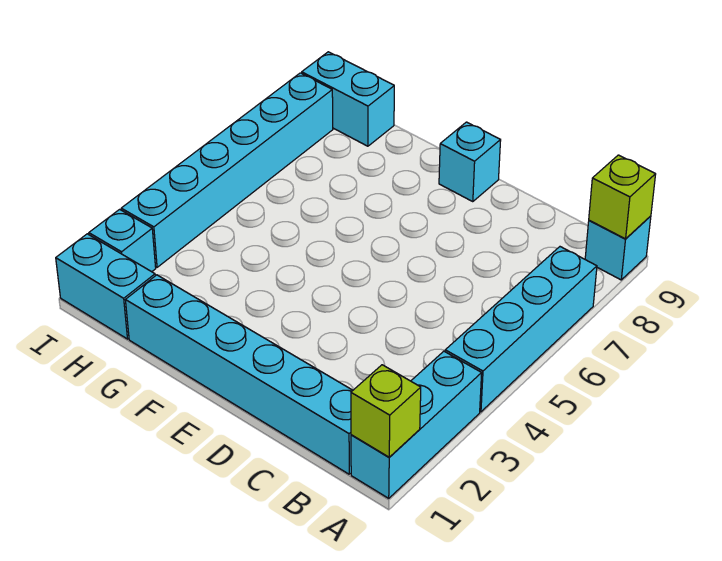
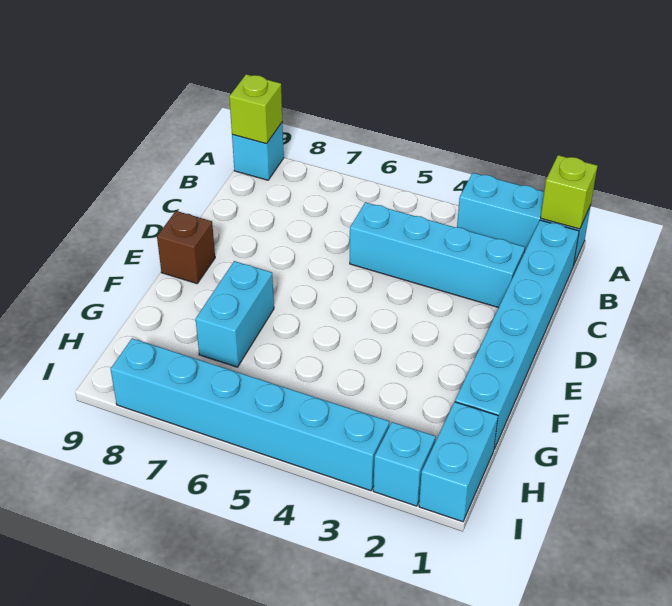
cyan 1x4 brick [445,247,597,412] -> cyan 1x4 brick moved to [350,202,525,308]
cyan 1x1 brick [439,122,501,202] -> brown 1x1 brick [157,211,215,284]
cyan 1x2 brick [302,52,394,146] -> cyan 1x2 brick moved to [196,261,274,367]

